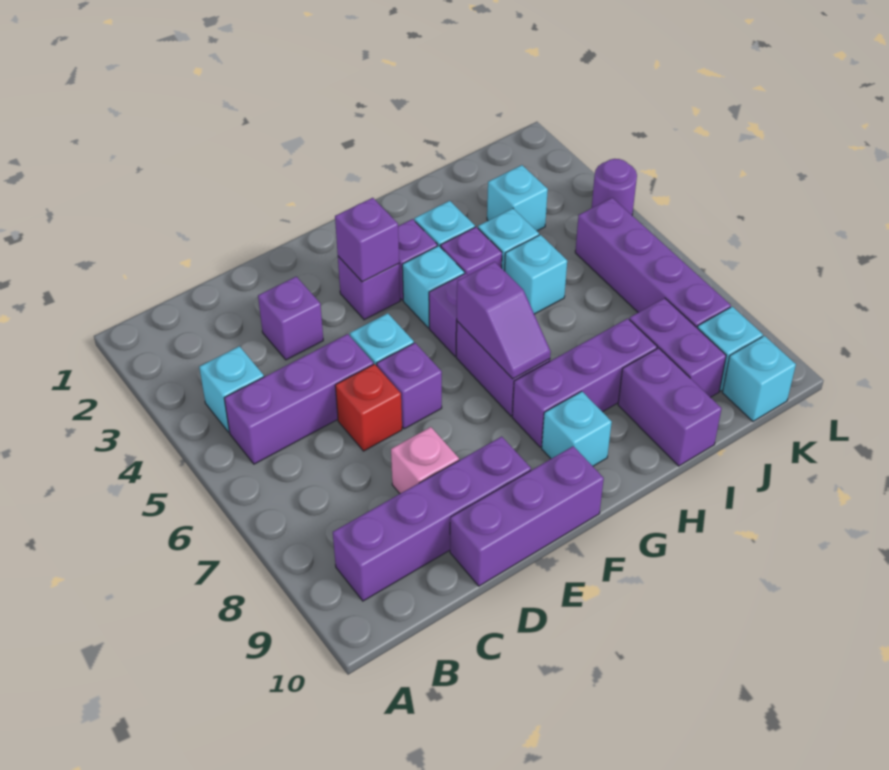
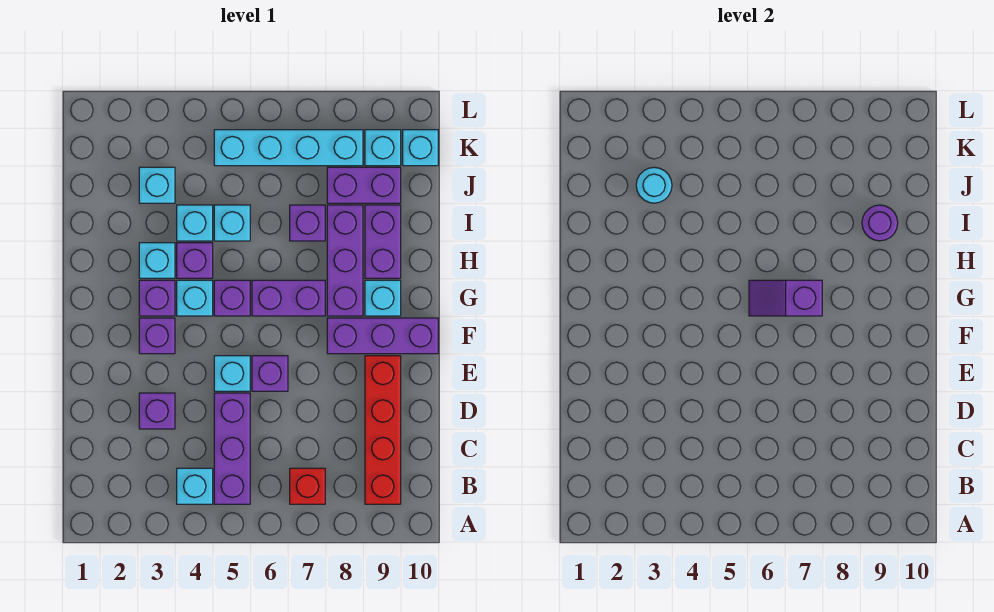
purple 1x4 brick [333,437,531,601] -> red 1x4 brick [365,356,401,504]
red 1x1 brick [335,364,402,451] -> red 1x1 brick moved to [290,468,325,504]
pink 1x1 brick [391,427,459,494] -> none
purple 1x3 brick [450,446,604,586] -> purple 1x3 brick turned to [327,318,438,354]
purple 1x1 brick [335,198,399,282] -> purple 1x1 brick moved to [290,205,325,241]
purple 1x2 slope [457,262,551,379] -> purple 1x2 slope turned to [749,280,822,316]
purple 1x2 brick [618,348,722,466] -> purple 1x2 brick turned to [365,205,401,278]
none -> cyan 1x1 round brick [636,167,672,203]
purple 1x4 brick [575,198,731,328] -> cyan 1x4 brick [214,130,363,166]
purple 1x1 round brick [592,159,637,215] -> purple 1x1 round brick moved to [862,205,898,241]

